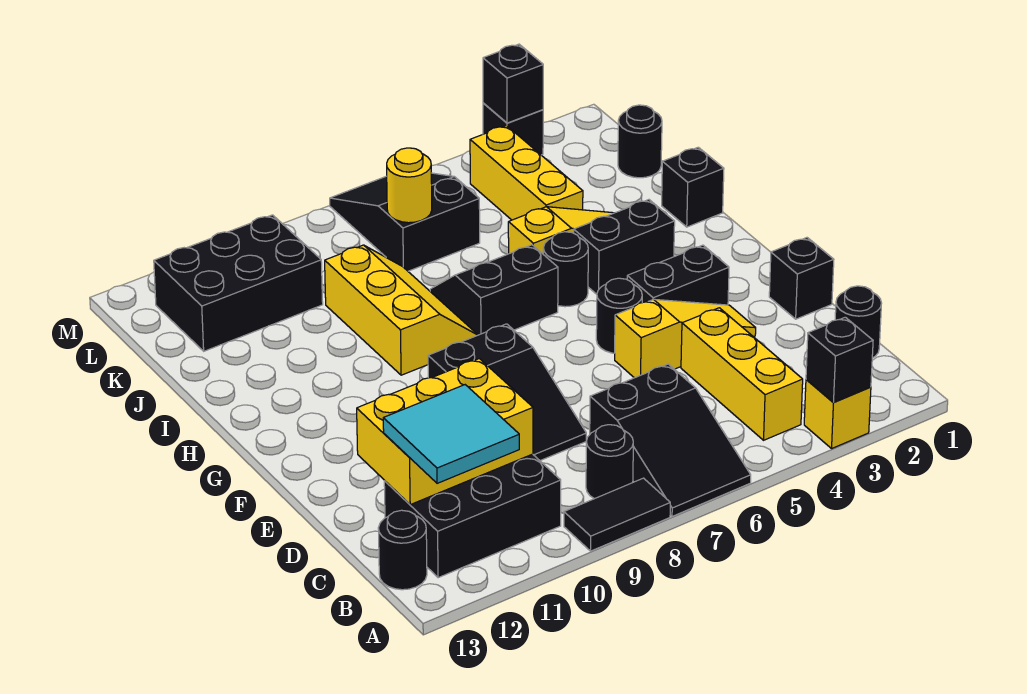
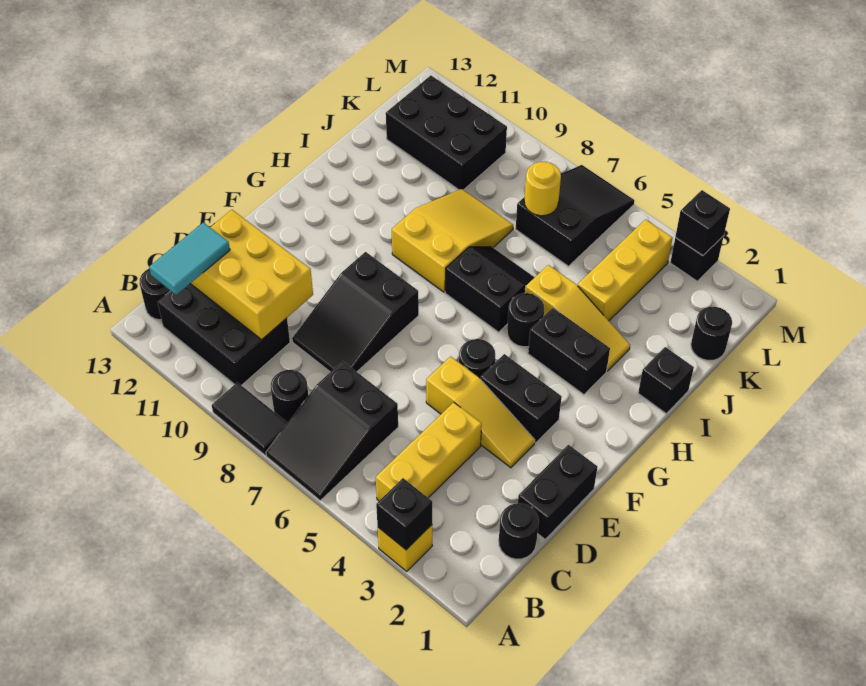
cyan 2x2 tile [383,385,519,483] -> cyan 1x2 tile [149,223,230,295]
black 1x1 brick [769,238,834,319] -> black 1x2 brick [518,445,598,539]
yellow 2x3 slope [325,245,478,375] -> yellow 2x3 slope turned to [392,189,513,292]

